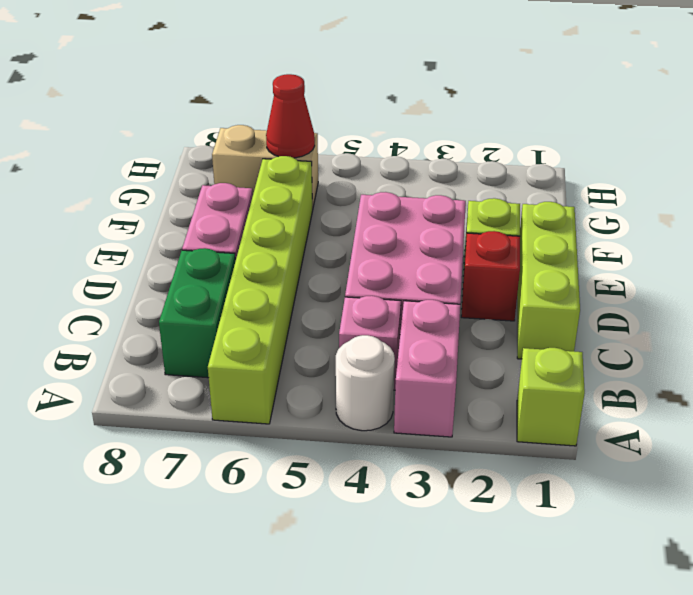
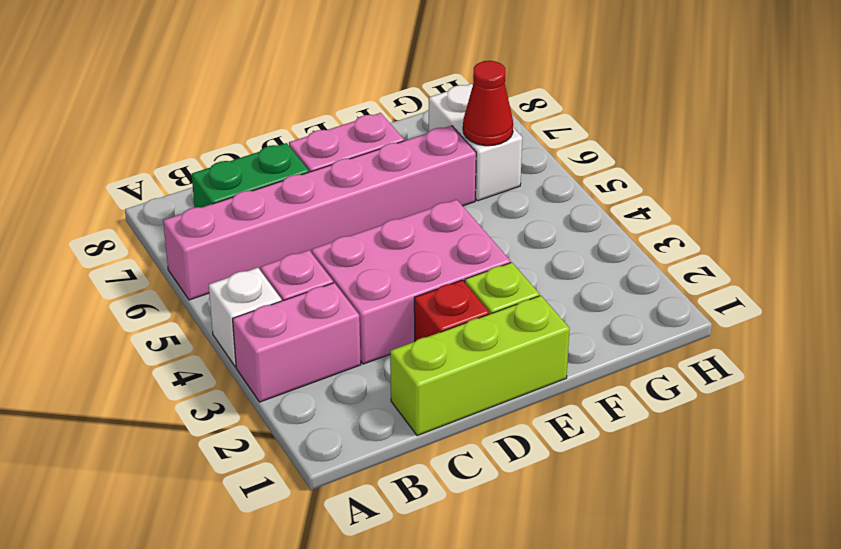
lime 1x1 brick [517,348,585,446] -> none
white 1x1 round brick [336,335,395,431] -> white 1x1 brick [209,268,282,367]
lime 1x6 brick [208,156,313,424] -> pink 1x6 brick [163,126,476,300]
tan 1x2 brick [212,125,318,210] -> white 1x2 brick [429,84,522,201]

